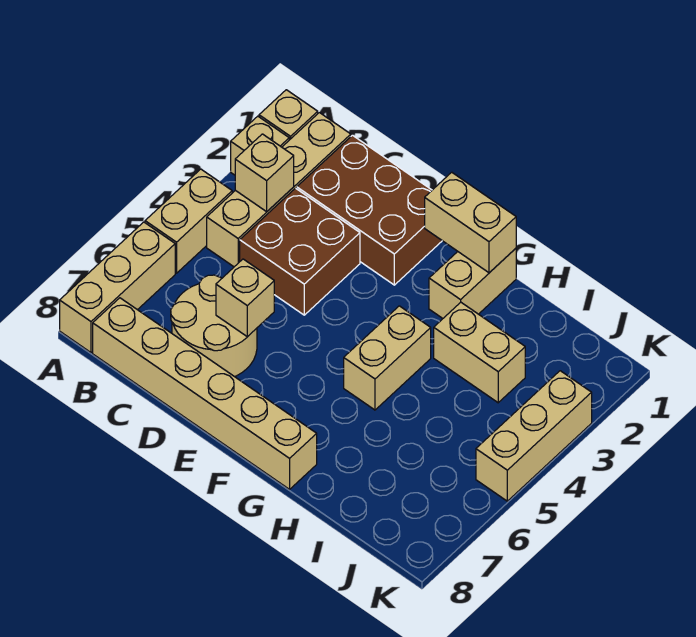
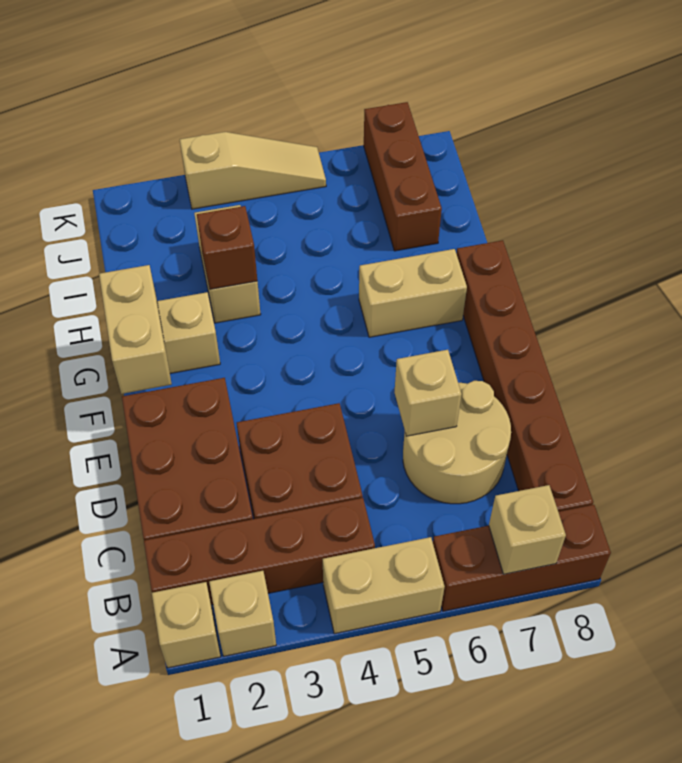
tan 1x3 brick [60,222,175,352] -> brown 1x3 brick [433,505,611,611]
tan 1x4 brick [207,113,351,267] -> brown 1x4 brick [144,498,375,605]
tan 1x1 brick [235,134,294,212] -> tan 1x1 brick moved to [489,485,566,574]
tan 1x6 brick [93,298,317,489] -> brown 1x6 brick [456,240,593,512]
tan 1x2 brick [344,306,431,410] -> tan 1x2 brick moved to [359,249,467,337]
none -> brown 1x1 brick [197,206,257,289]
none -> brown 1x3 brick [364,102,442,251]
tan 1x3 brick [476,371,592,501] -> tan 1x3 slope [180,132,326,209]

